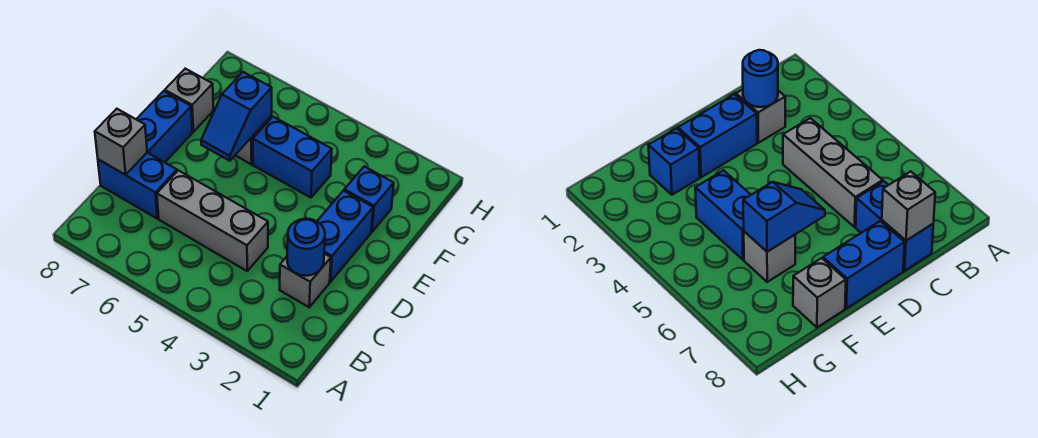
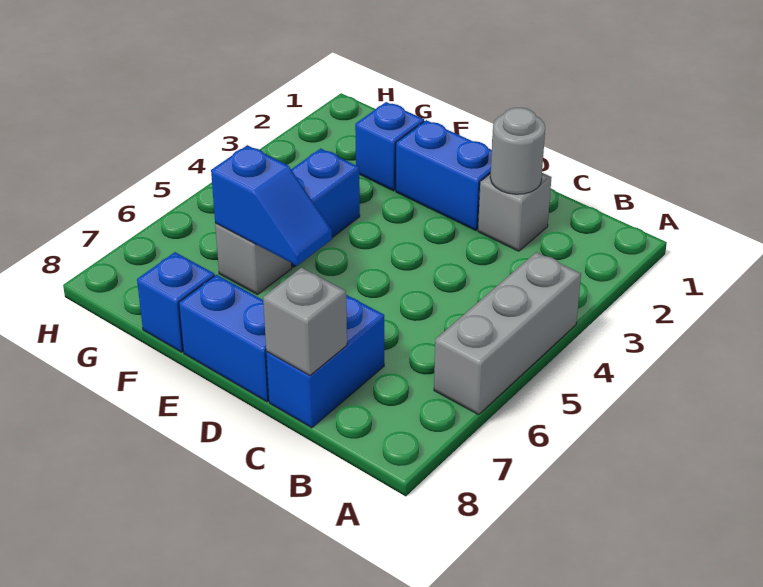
blue 1x1 round brick [287,219,325,276] -> grey 1x1 round brick [490,108,545,194]
grey 1x3 brick [157,170,268,271] -> grey 1x3 brick moved to [434,252,581,415]
grey 1x1 brick [165,69,213,132] -> blue 1x1 brick [137,252,215,352]

